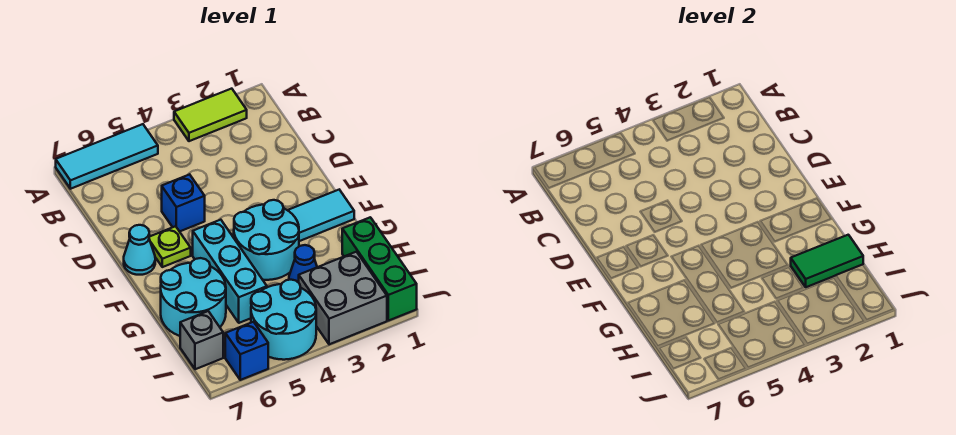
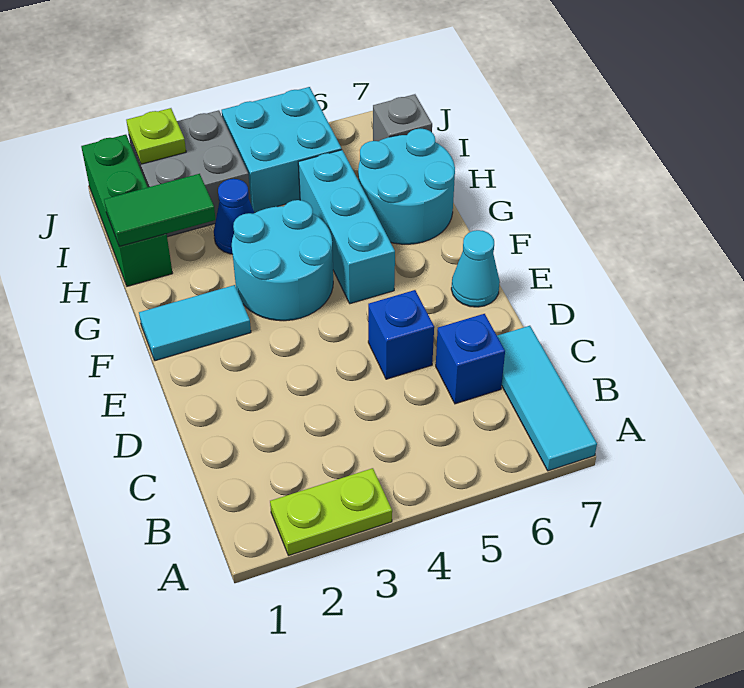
lime 1x2 tile [174,89,247,141] -> lime 1x2 plate [270,468,392,556]
cyan 1x3 tile [56,124,158,189] -> cyan 1x3 tile turned to [497,326,597,471]
lime 1x1 plate [149,226,191,267] -> lime 1x1 plate moved to [126,108,186,164]
cyan 2x2 round brick [251,280,316,360] -> cyan 2x2 brick [222,87,342,213]
blue 1x1 brick [225,322,268,380] -> blue 1x1 brick moved to [436,314,505,404]

